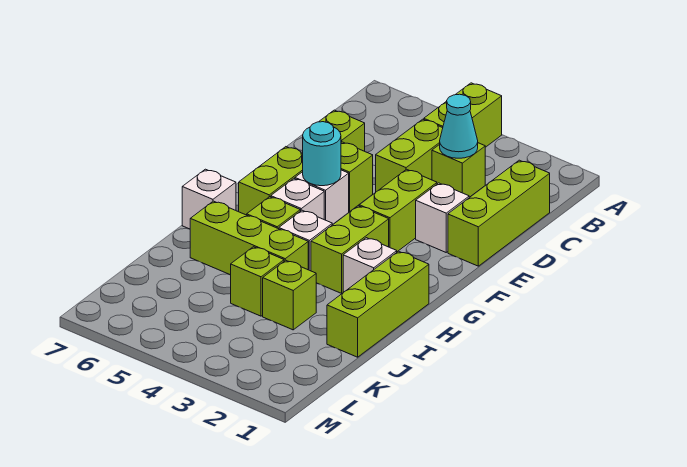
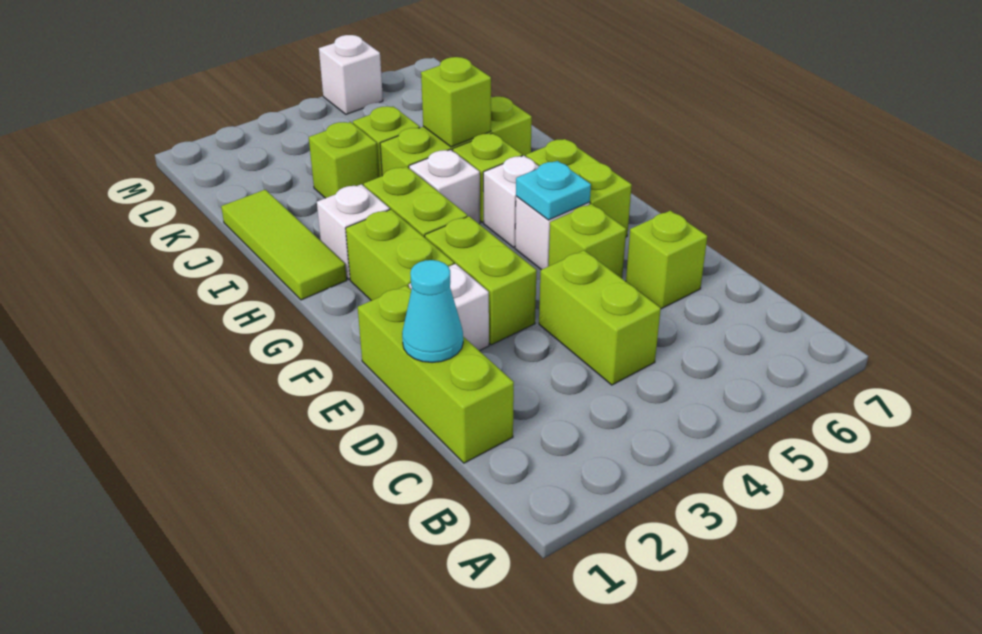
lime 1x2 brick [424,83,502,147] -> lime 1x2 brick moved to [346,210,454,301]
lime 1x1 brick [432,143,485,197] -> lime 1x1 brick moved to [421,57,491,147]
cyan 1x1 cone [440,94,478,158] -> cyan 1x1 cone moved to [402,260,463,363]
cyan 1x1 round brick [303,122,341,186] -> cyan 1x1 plate [516,161,591,220]
lime 1x3 brick [327,251,429,357] -> lime 1x3 tile [221,190,347,300]
white 1x1 brick [182,169,236,229] -> white 1x1 brick moved to [319,35,383,114]

